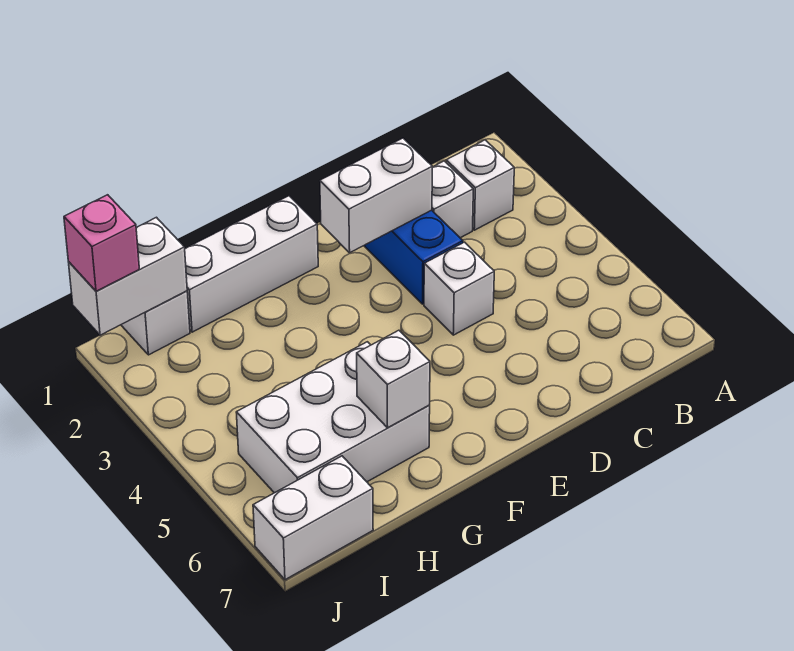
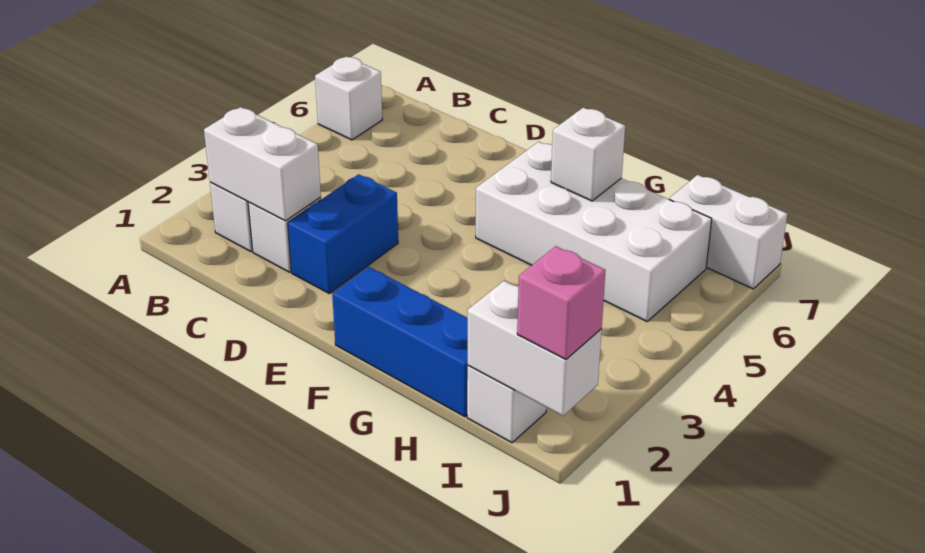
white 1x2 brick [320,138,432,253] -> white 1x2 brick moved to [204,107,321,221]
white 1x1 brick [424,242,494,335] -> white 1x1 brick moved to [315,57,382,140]
white 1x3 brick [185,196,318,332] -> blue 1x3 brick [332,267,468,417]
white 2x3 brick [236,342,430,493] -> white 2x4 brick [476,142,712,321]

